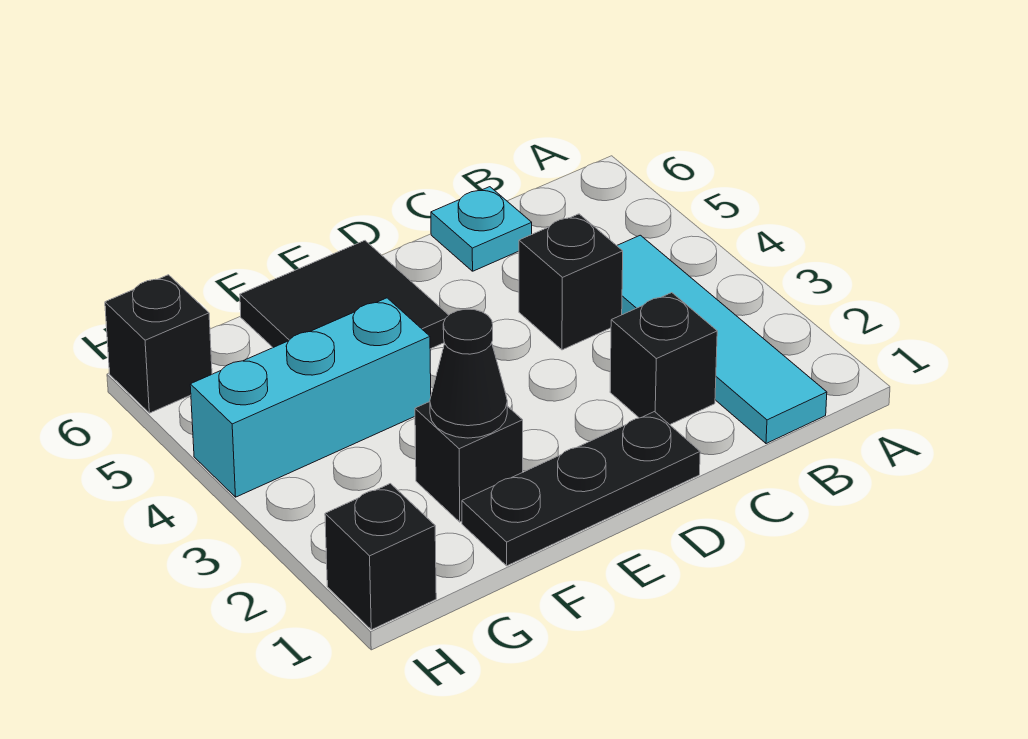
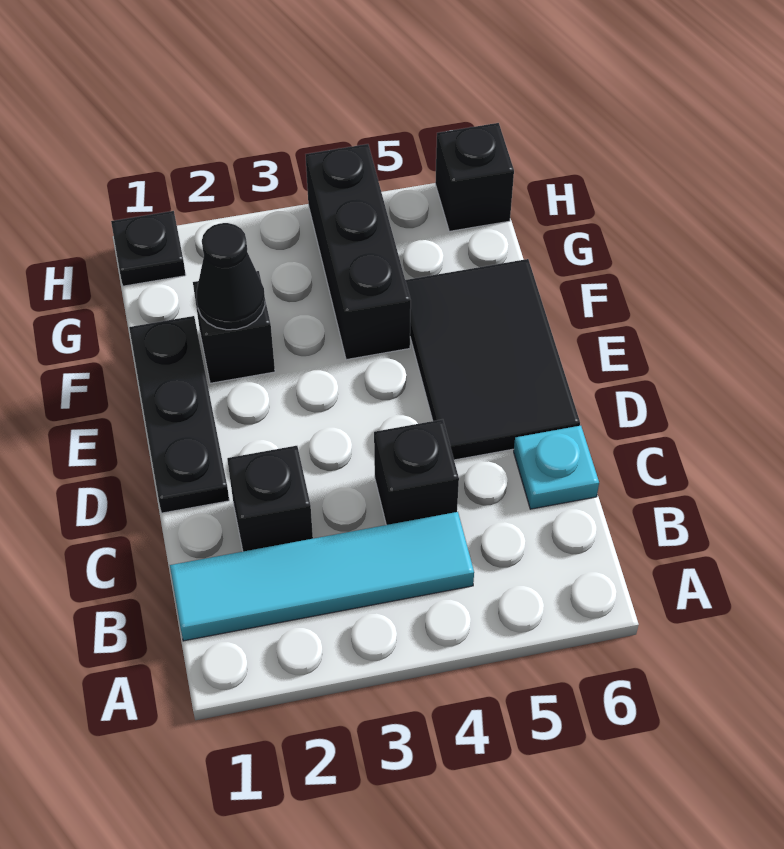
black 2x2 tile [240,241,449,349] -> black 2x3 tile [405,259,580,460]
cyan 1x3 brick [190,298,431,497] -> black 1x3 brick [306,144,411,360]
black 1x1 brick [325,484,436,630] -> black 1x1 plate [111,211,186,286]

